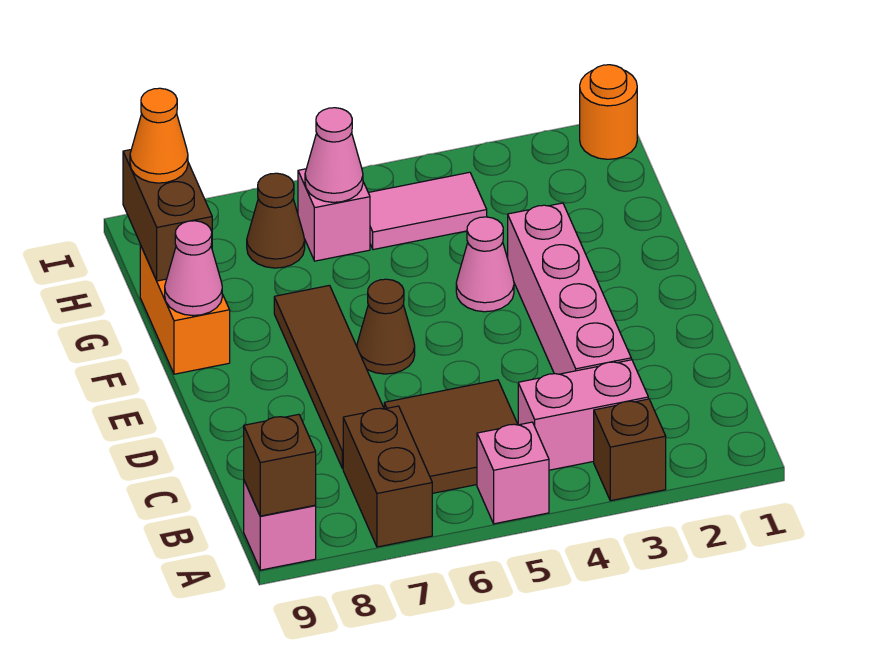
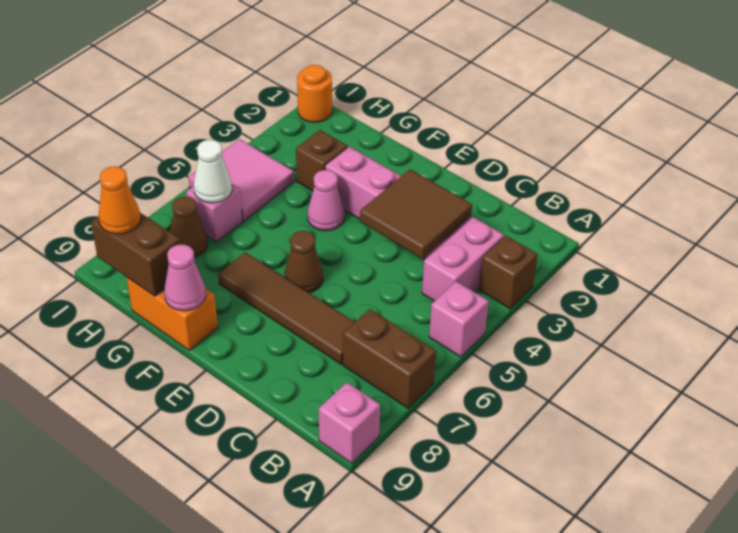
brown 1x1 brick [244,414,316,516] -> brown 1x1 brick moved to [296,130,348,191]
brown 2x2 tile [384,380,518,493] -> brown 2x2 tile moved to [360,169,472,259]
pink 1x2 tile [368,172,487,250] -> pink 2x2 tile [188,139,294,221]
pink 1x1 cone [305,108,363,202] -> white 1x1 cone [194,140,232,203]

